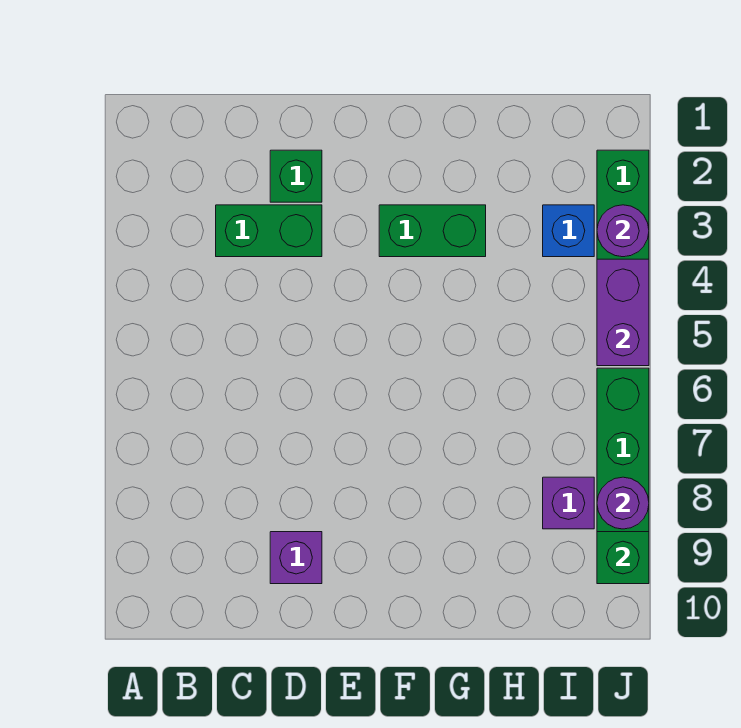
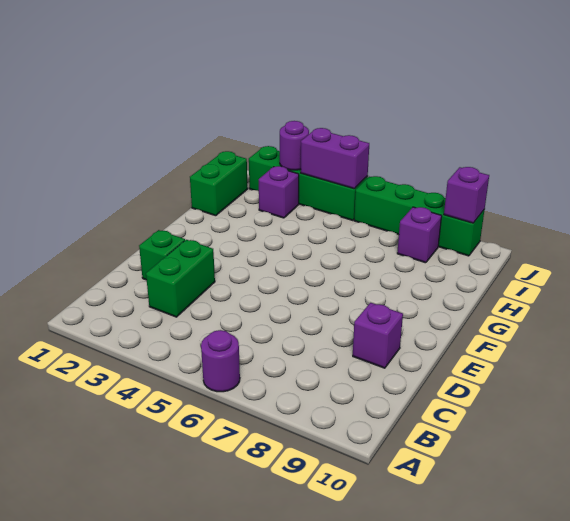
green 1x2 brick [379,205,486,257] -> green 1x2 brick moved to [190,151,248,216]
blue 1x1 brick [543,205,594,257] -> purple 1x1 brick [259,166,299,218]
purple 1x1 round brick [597,477,649,529] -> purple 1x1 round brick moved to [201,330,240,392]
green 1x1 brick [597,532,649,584] -> purple 1x1 brick [444,167,489,223]

